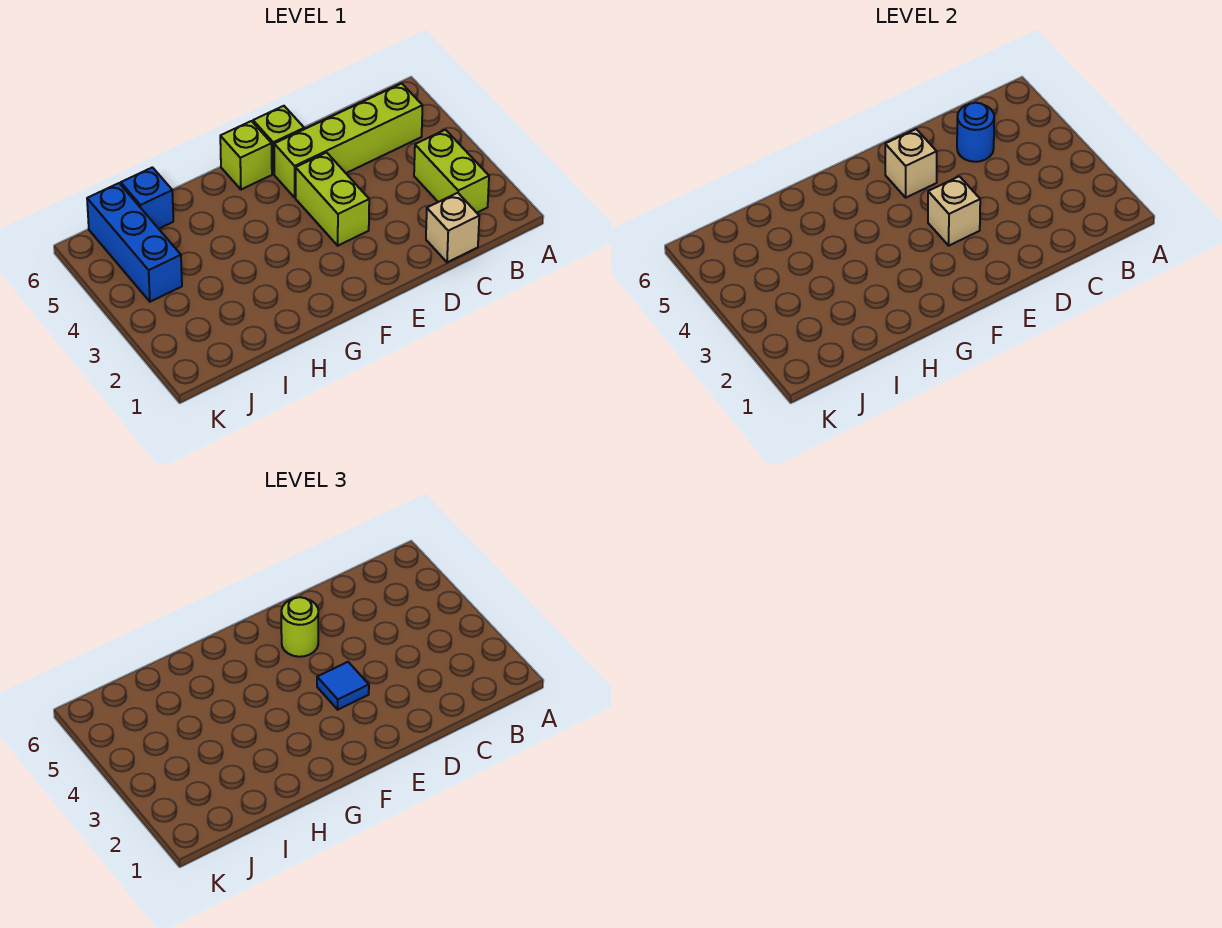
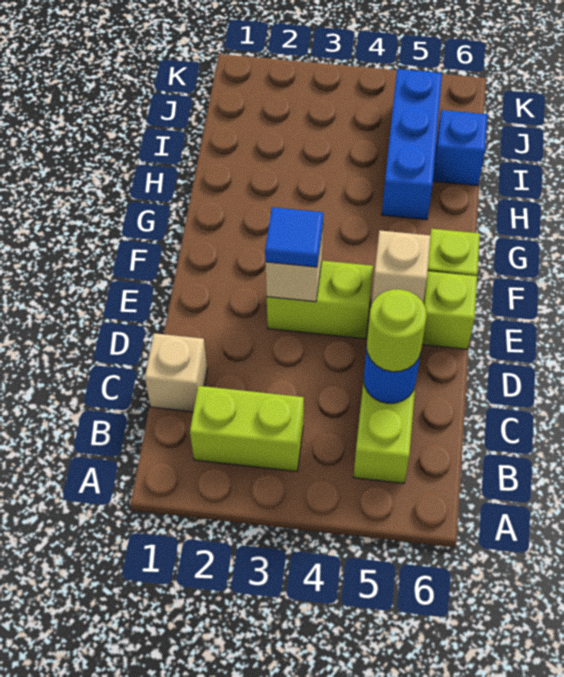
lime 1x1 round brick [281,597,318,657] -> lime 1x1 round brick moved to [367,289,427,372]
blue 1x3 brick [87,183,182,302] -> blue 1x3 brick turned to [382,69,442,220]

